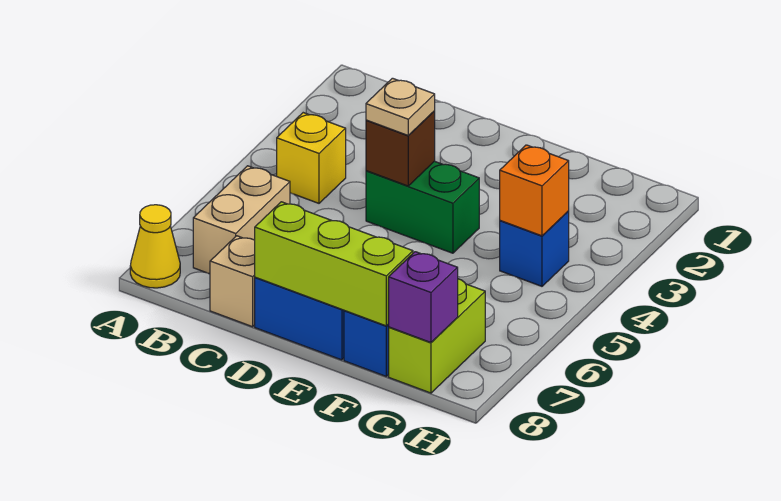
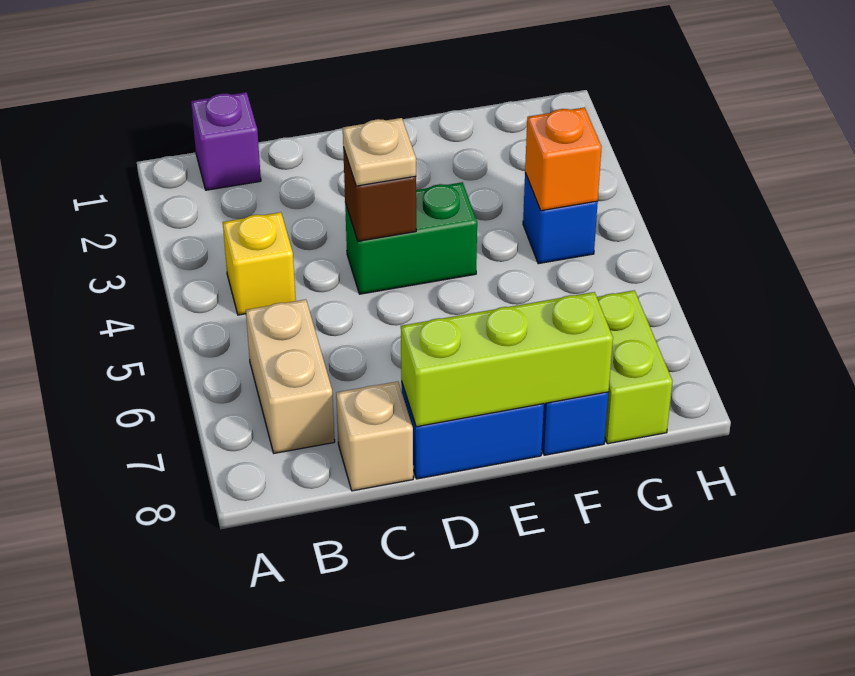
yellow 1x1 cone [130,205,180,288] -> none
purple 1x1 brick [389,252,458,342] -> purple 1x1 brick moved to [191,92,261,190]

